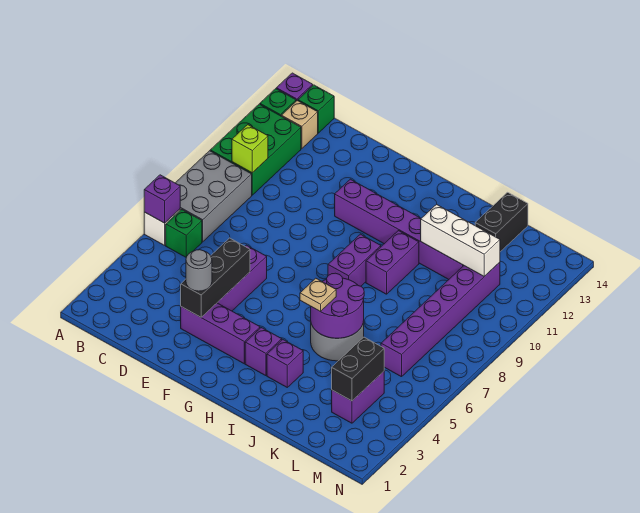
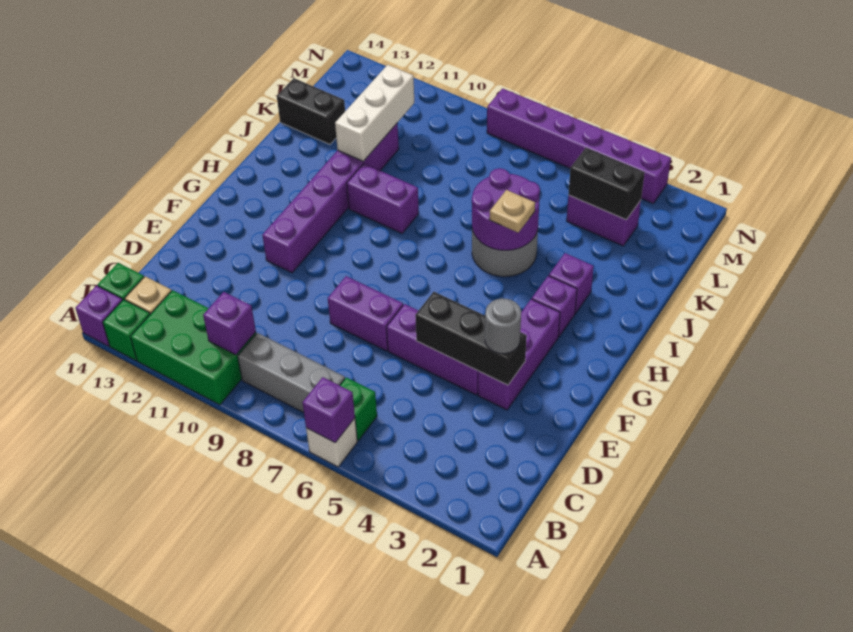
grey 2x3 brick [176,151,252,242] -> grey 1x3 brick [238,333,345,412]
lime 1x1 brick [232,125,268,173] -> purple 1x1 brick [203,292,256,355]
purple 1x2 brick [328,234,381,286] -> purple 1x2 brick moved to [328,276,403,351]
purple 1x6 brick [381,262,500,377] -> purple 1x6 brick moved to [487,88,671,203]

